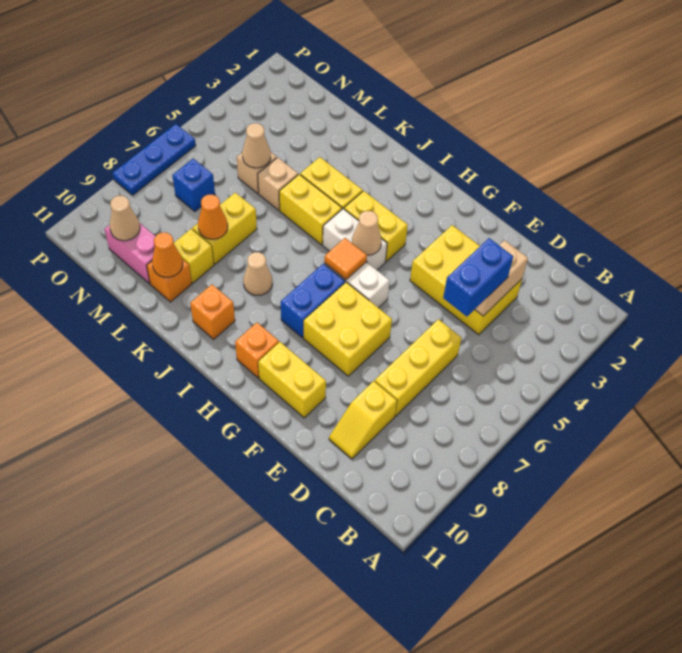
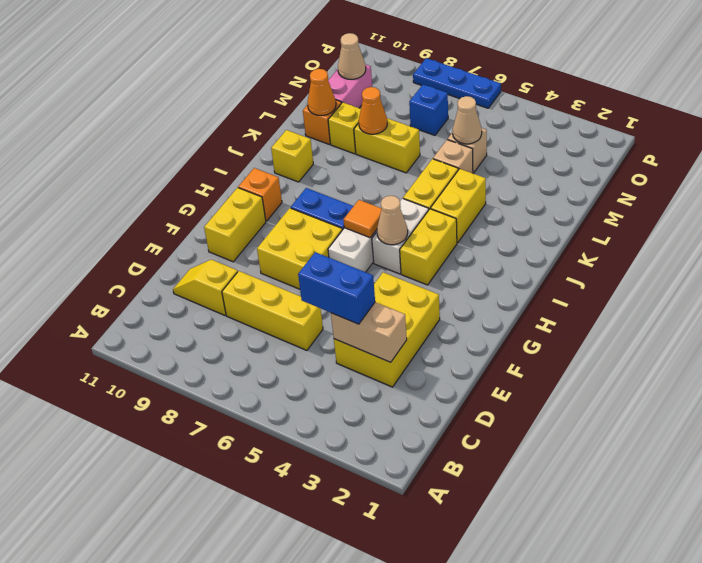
tan 1x1 cone [243,252,272,295] -> none
orange 1x1 brick [190,284,235,339] -> yellow 1x1 brick [271,130,313,182]

